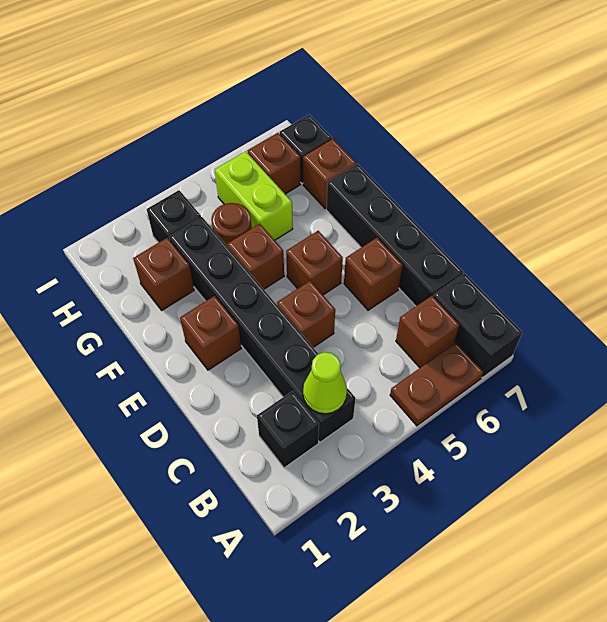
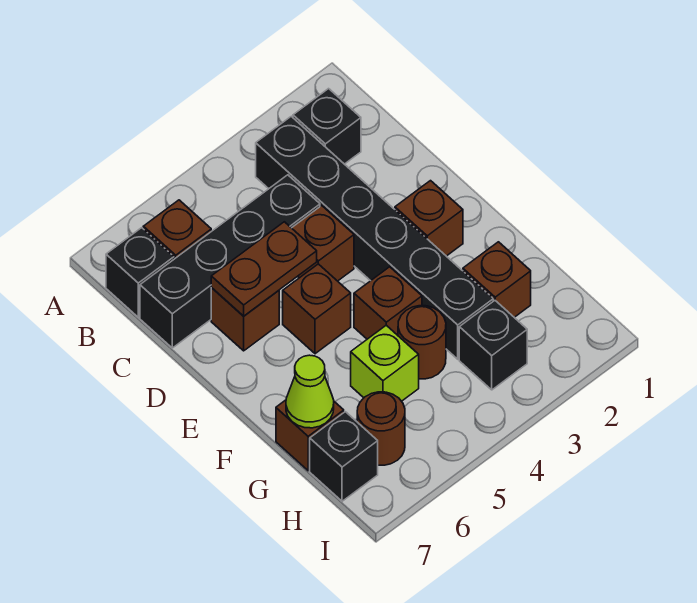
brown 1x2 plate [390,343,483,426] -> brown 1x2 plate moved to [211,222,317,316]
black 1x2 brick [433,273,522,378] -> black 1x1 brick [106,228,174,317]
lime 1x1 cone [303,352,347,414] -> lime 1x1 cone moved to [286,355,334,428]
black 1x4 brick [326,164,463,306] -> black 1x4 brick turned to [140,175,320,348]
lime 1x2 brick [215,151,293,240] -> lime 1x1 brick [351,325,419,401]
brown 1x1 brick [248,133,301,194] -> brown 1x1 round brick [357,392,405,465]

